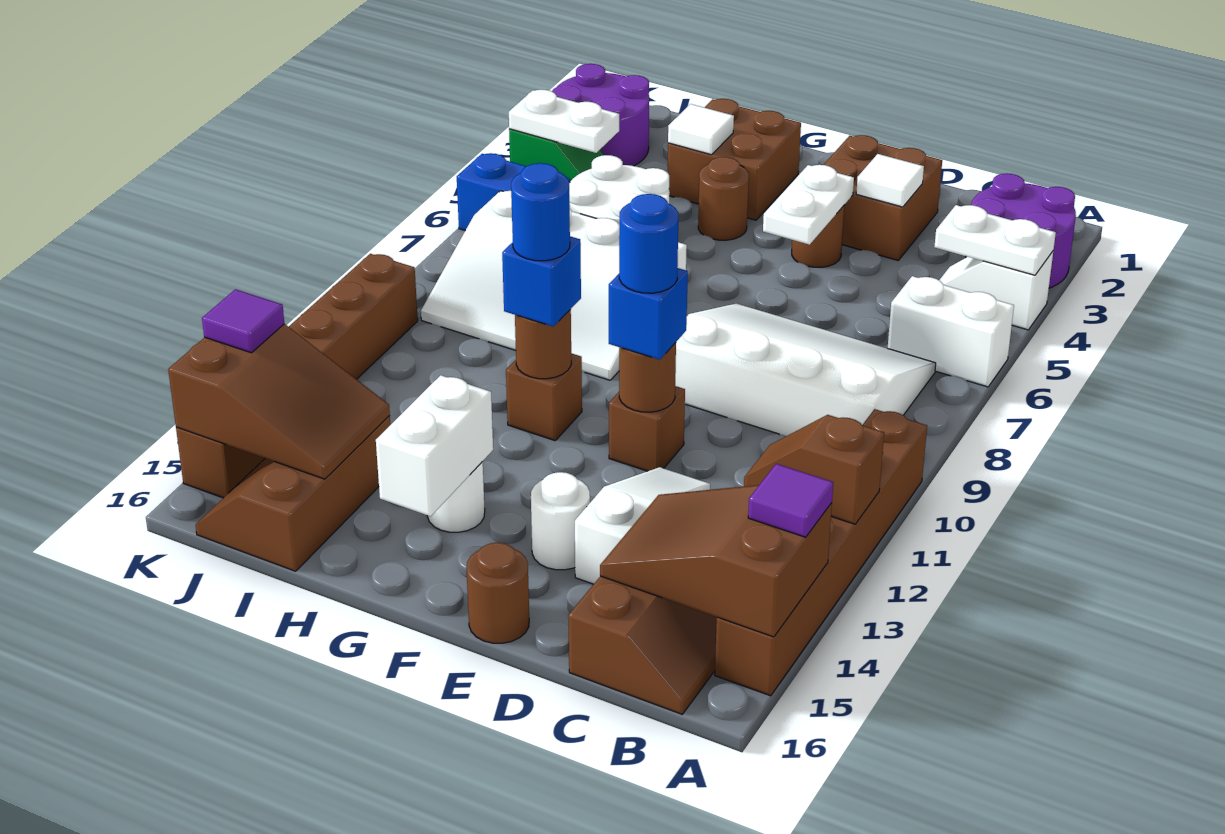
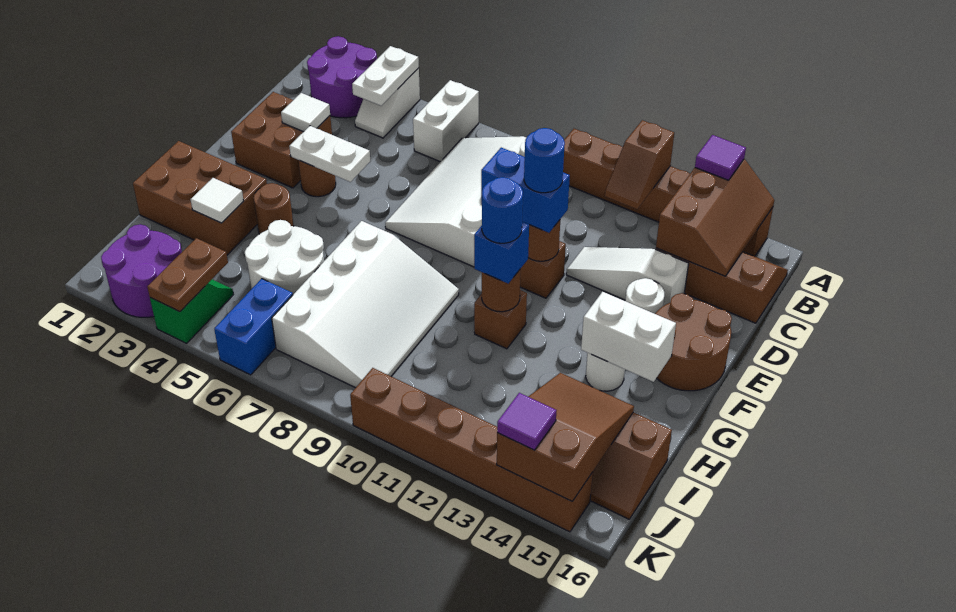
brown 2x3 slope [600,485,832,637] -> brown 2x3 slope turned to [656,159,774,276]
blue 1x1 brick [609,268,688,360] -> blue 1x2 brick [481,148,570,233]
brown 1x1 round brick [466,543,529,643] -> brown 2x2 round brick [655,293,732,391]
brown 2x2 brick [668,99,801,220] -> brown 2x3 brick [133,141,267,255]
white 1x2 plate [509,90,619,153] -> brown 1x2 plate [147,238,228,312]

